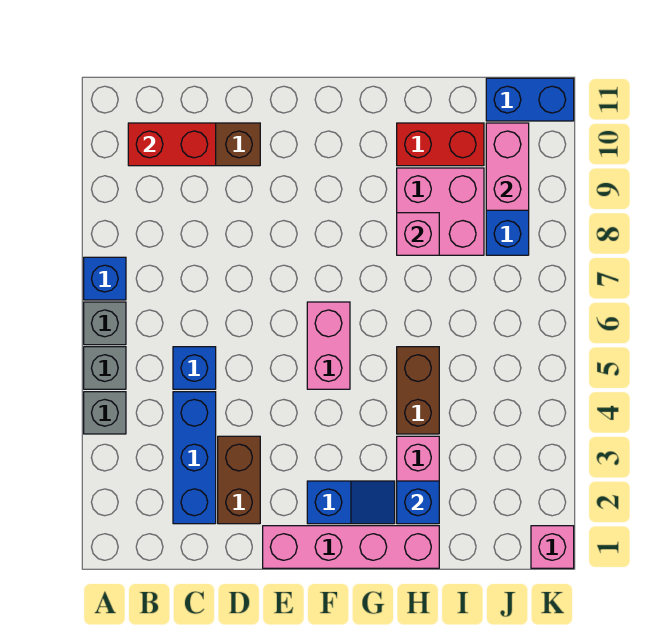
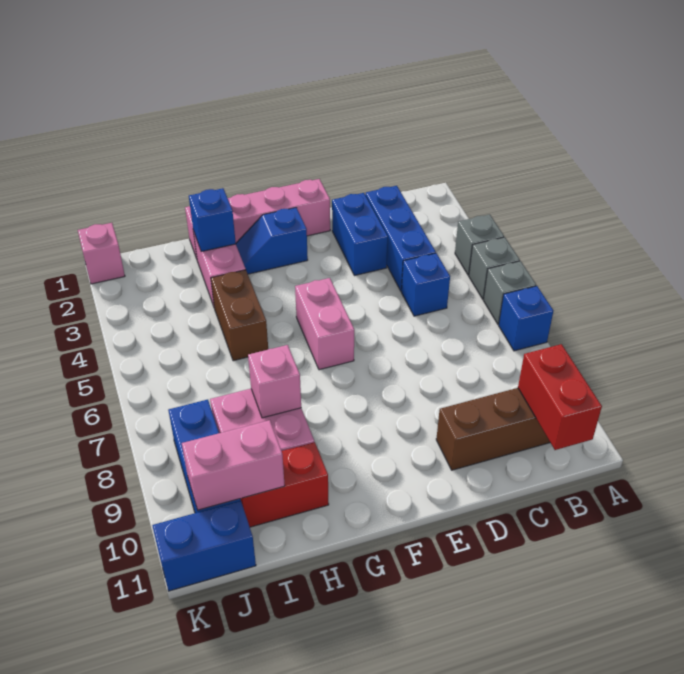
red 1x2 brick [128,123,216,166] -> red 1x2 brick turned to [518,344,602,450]
brown 1x2 brick [218,436,260,524] -> blue 1x2 brick [332,193,388,276]
pink 1x2 brick [486,123,529,210] -> pink 1x2 brick turned to [182,420,285,510]

